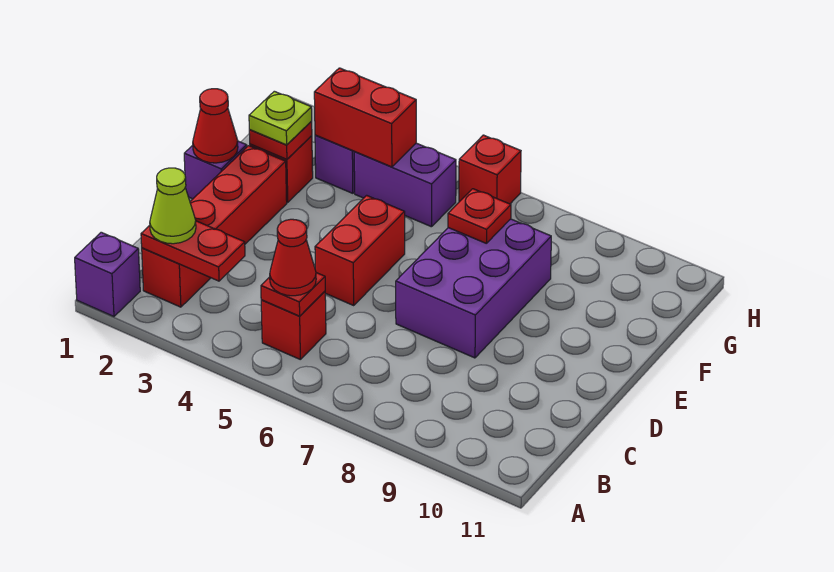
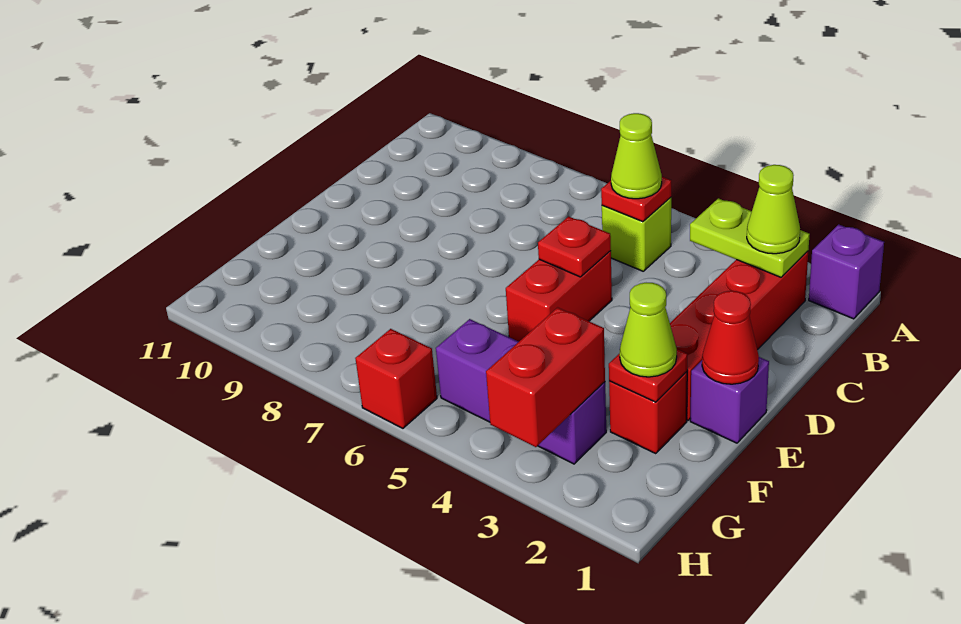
red 1x2 plate [141,221,245,281] -> lime 1x2 plate [690,198,810,277]
red 1x1 brick [261,291,326,359] -> lime 1x1 brick [602,197,671,271]
red 1x1 cone [270,219,316,296] -> lime 1x1 cone [611,113,662,199]
purple 2x3 brick [396,219,551,358] -> none
lime 1x1 plate [249,91,312,145] -> lime 1x1 cone [620,283,677,377]
red 1x1 plate [448,189,511,243] -> red 1x1 plate moved to [538,217,611,277]
red 1x2 brick [314,68,416,167] -> red 1x2 brick turned to [486,307,605,447]

